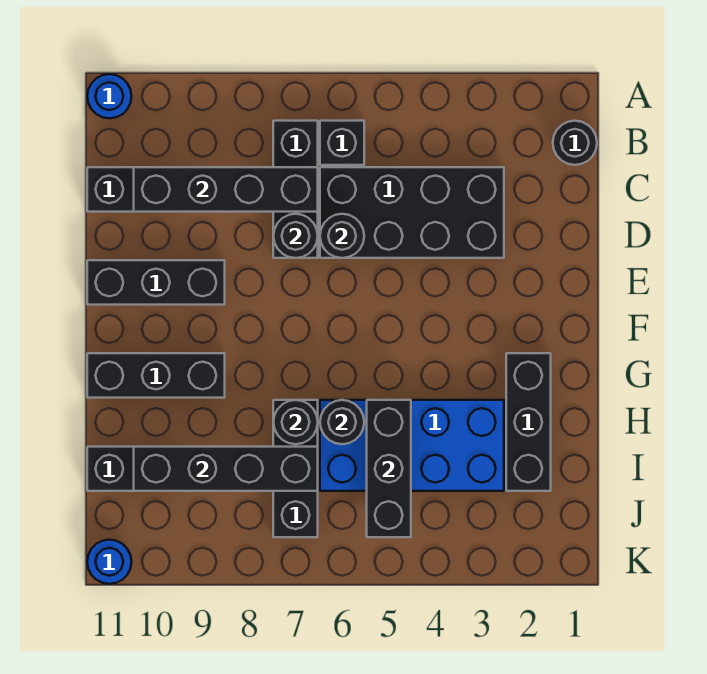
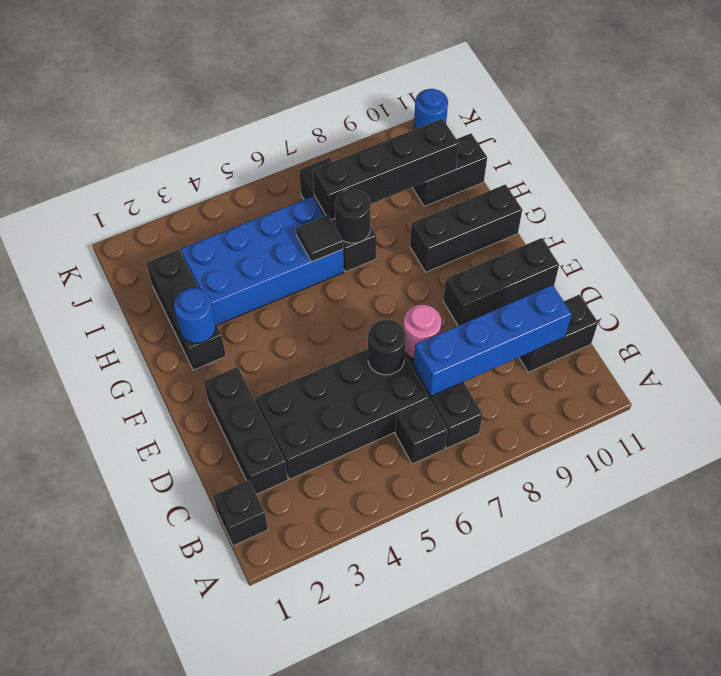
blue 1x1 round brick [87,74,132,118] -> blue 1x1 round brick moved to [174,288,216,343]
black 1x1 round brick [553,121,597,165] -> black 1x1 brick [213,480,268,546]
black 1x4 brick [134,167,318,212] -> blue 1x4 brick [414,285,572,396]
black 1x1 round brick [273,214,318,258] -> pink 1x1 round brick [403,305,441,358]
black 1x3 brick [367,400,411,537] -> black 1x3 brick moved to [204,367,288,494]
black 1x1 round brick [320,400,364,444] -> black 1x1 tile [296,215,343,262]

